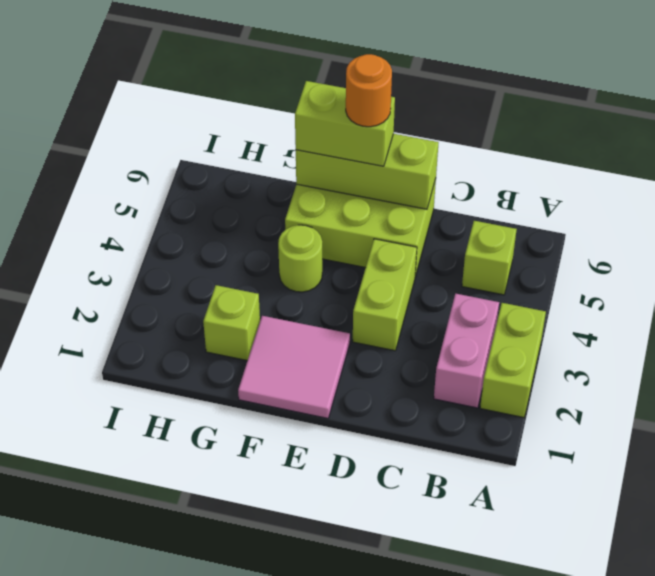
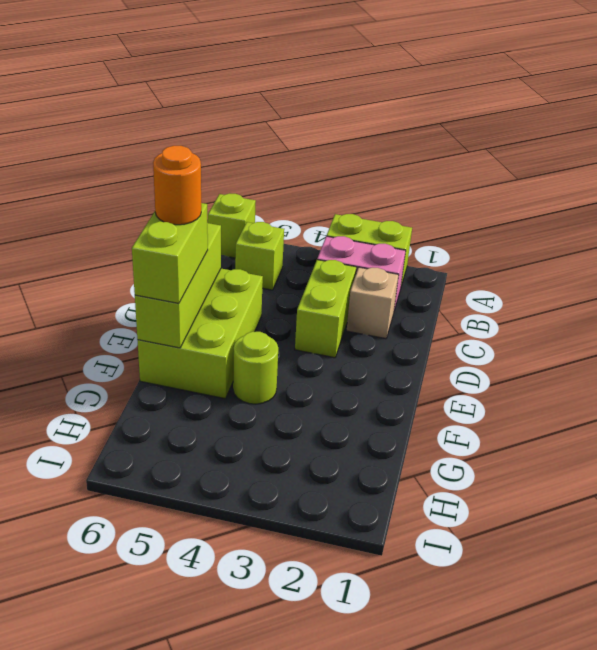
none -> tan 1x1 brick [347,267,399,339]
lime 1x2 brick [353,239,417,351] -> lime 1x2 brick turned to [295,260,356,358]
pink 2x2 tile [238,316,350,418] -> none
lime 1x1 brick [203,285,260,361] -> lime 1x1 brick moved to [208,193,256,258]

